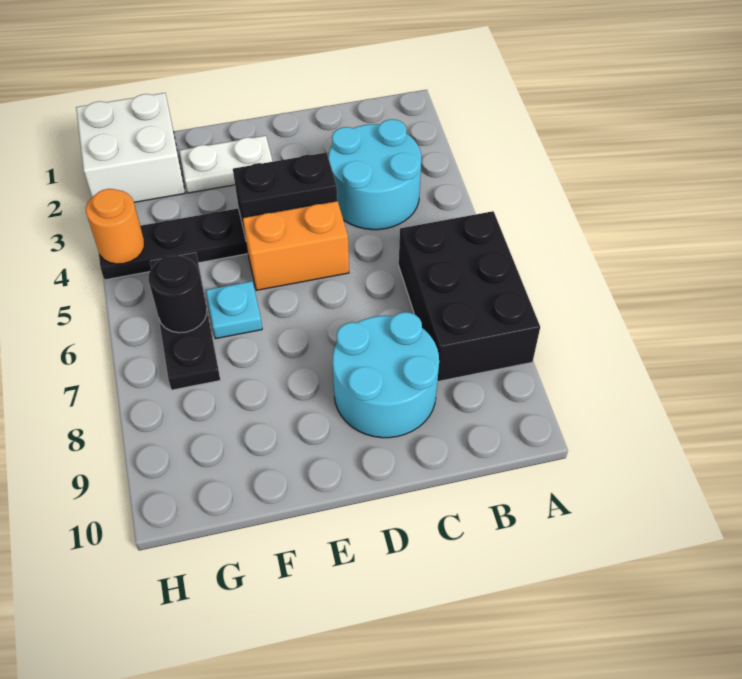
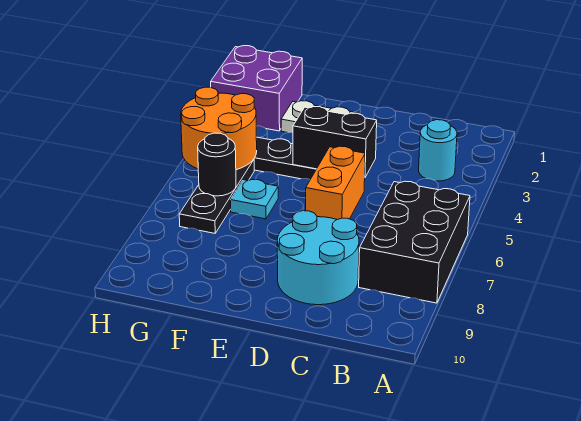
cyan 2x2 round brick [328,119,421,230] -> cyan 1x1 round brick [419,120,457,181]
orange 1x2 brick [243,201,349,290] -> orange 1x2 brick turned to [306,146,365,220]
white 2x2 brick [76,93,185,202] -> purple 2x2 brick [211,46,302,131]
orange 1x1 round brick [86,189,144,264] -> orange 2x2 round brick [181,87,257,170]

